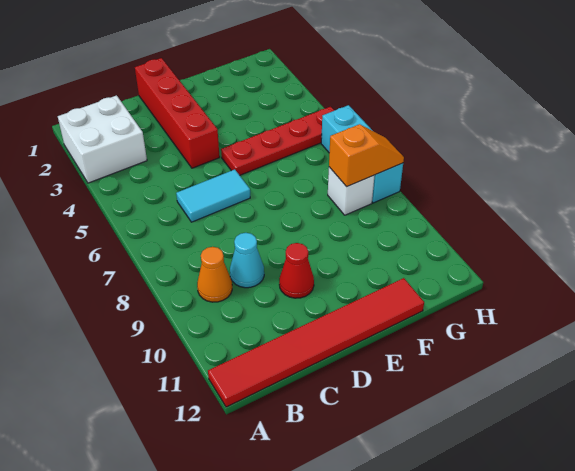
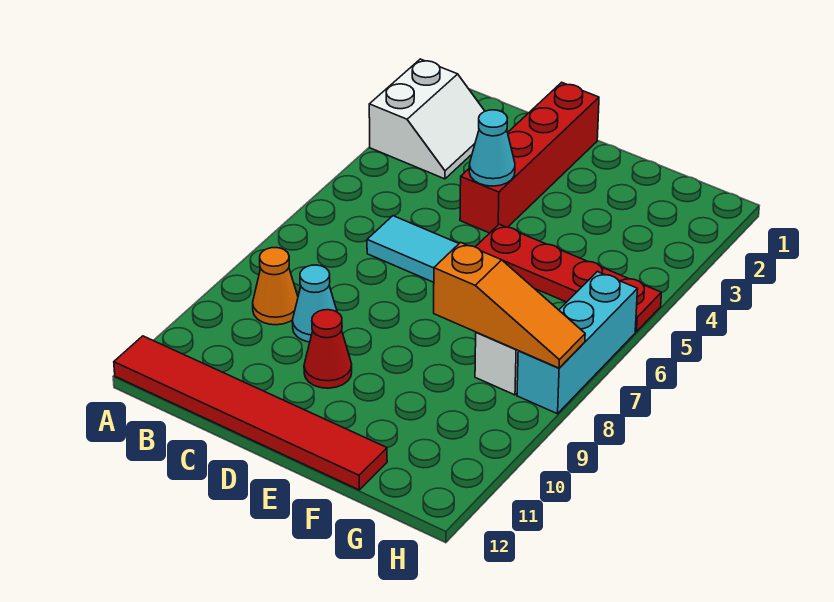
white 2x2 brick [58,95,147,183] -> white 2x2 slope [369,59,485,179]
none -> cyan 1x1 cone [469,110,515,186]
orange 1x2 slope [329,124,404,187] -> orange 1x3 slope [434,242,585,368]

